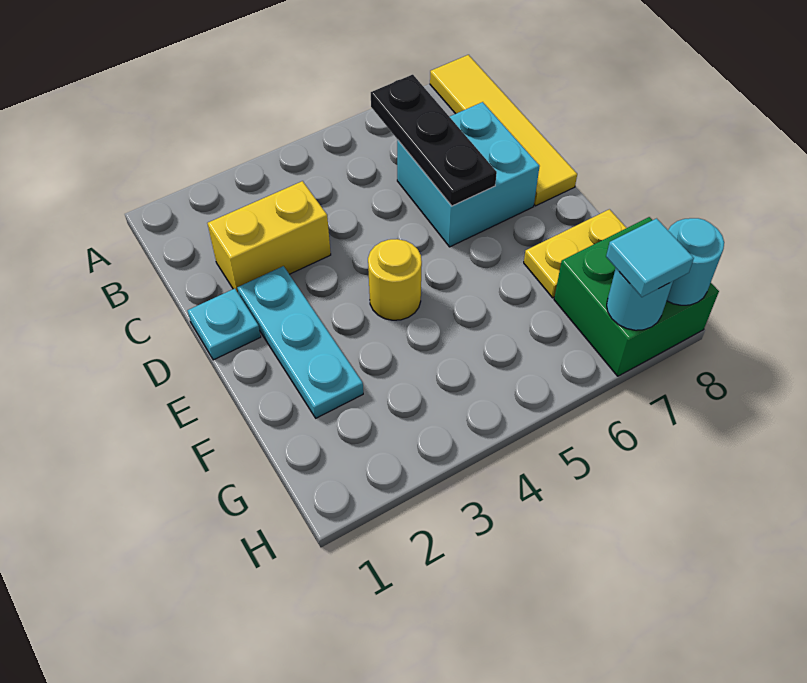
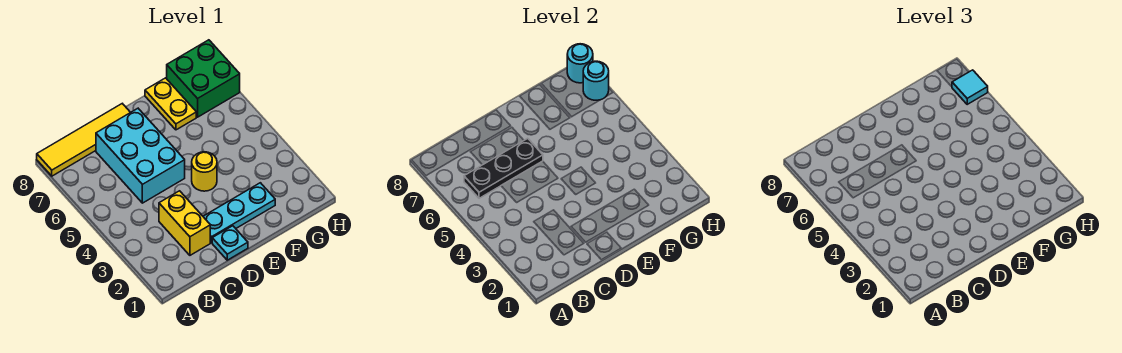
cyan 2x2 brick [397,102,540,247] -> cyan 2x3 brick [96,108,185,203]

